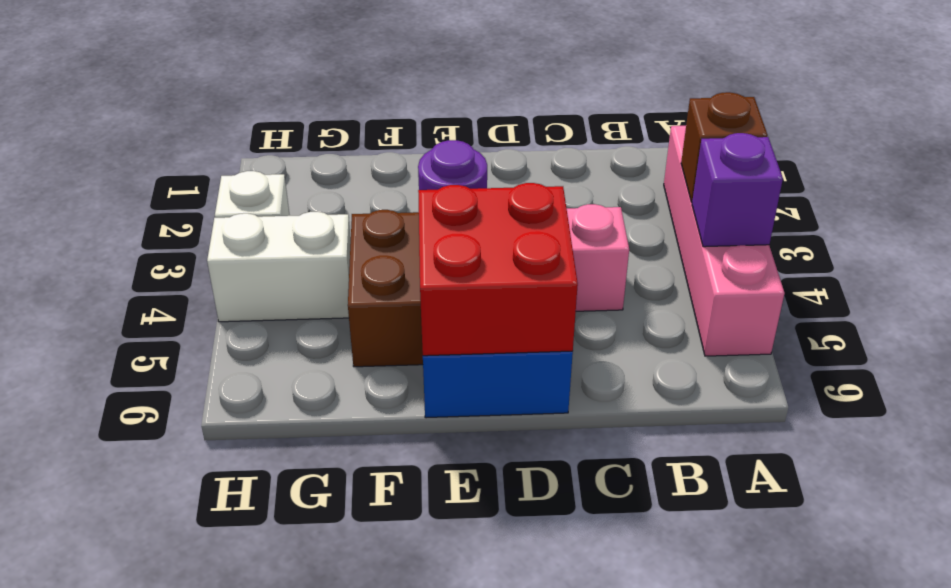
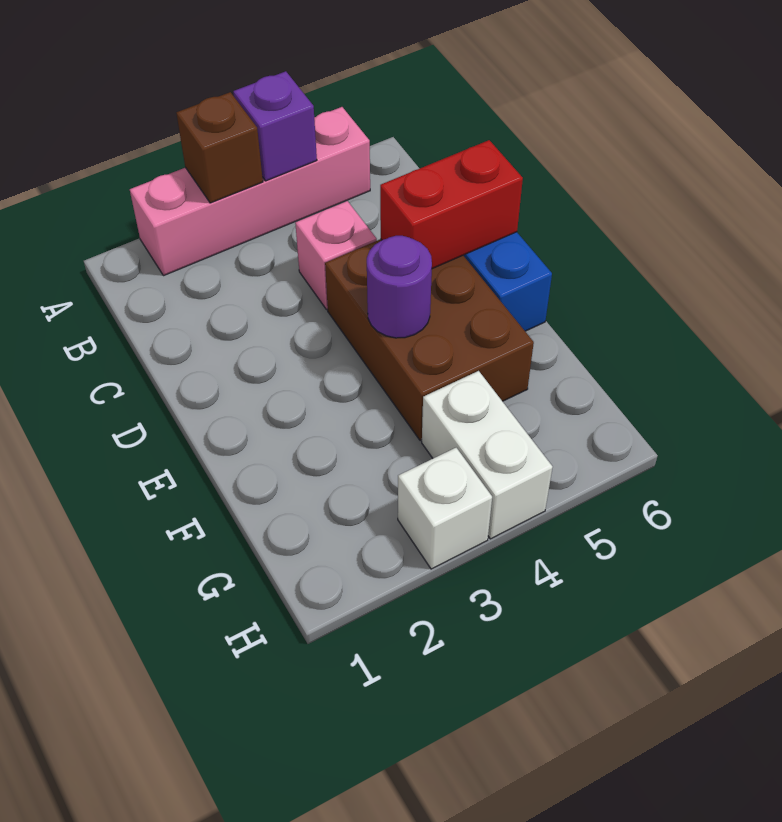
red 2x2 brick [418,183,578,356] -> red 1x2 brick [380,140,523,269]

